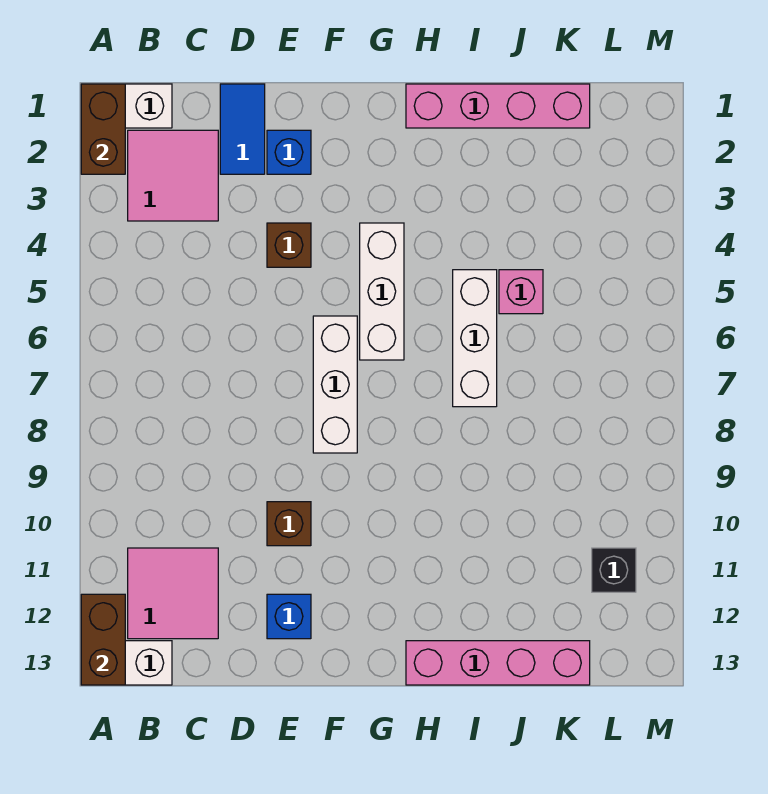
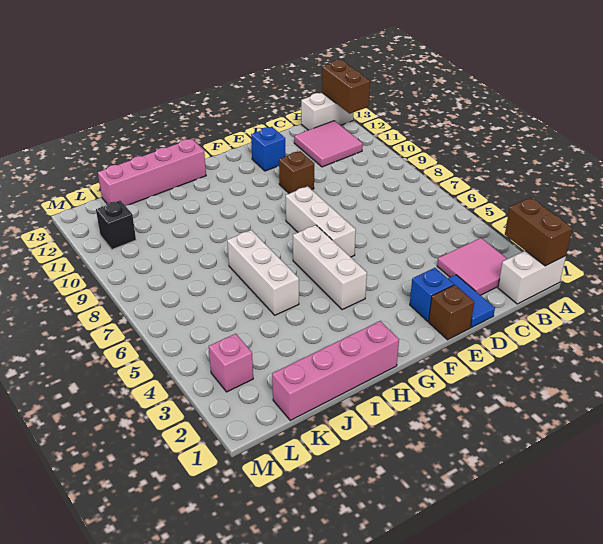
brown 1x1 brick [267,223,311,267] -> brown 1x1 brick moved to [429,285,474,340]
pink 1x1 brick [499,270,543,314] -> pink 1x1 brick moved to [209,334,253,392]

